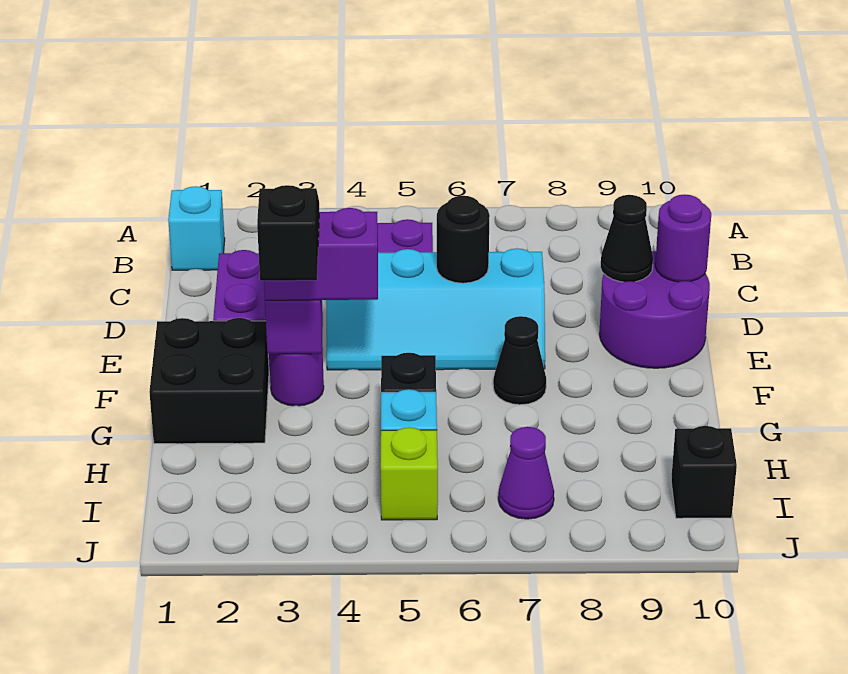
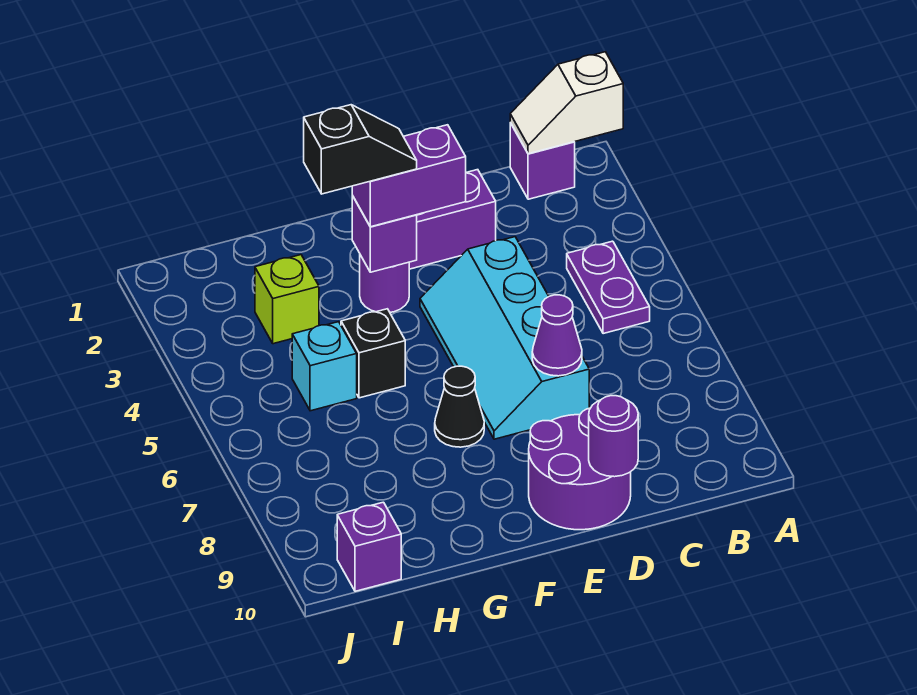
none -> white 1x2 slope [510,52,623,154]
cyan 1x1 brick [168,186,225,270] -> purple 1x1 brick [510,123,575,199]
black 1x1 round brick [436,196,490,283] -> none
black 1x1 cone [601,195,653,282] -> none
black 2x2 brick [149,318,269,444] -> none
purple 1x2 brick [264,208,378,300] -> purple 1x2 brick turned to [352,125,466,227]
lime 1x1 brick [381,428,438,520] -> lime 1x1 brick moved to [255,255,319,344]
purple 1x1 cone [498,427,554,519] -> purple 1x1 cone moved to [532,295,582,376]
black 1x1 brick [671,426,737,518] -> purple 1x1 brick [337,502,401,591]

